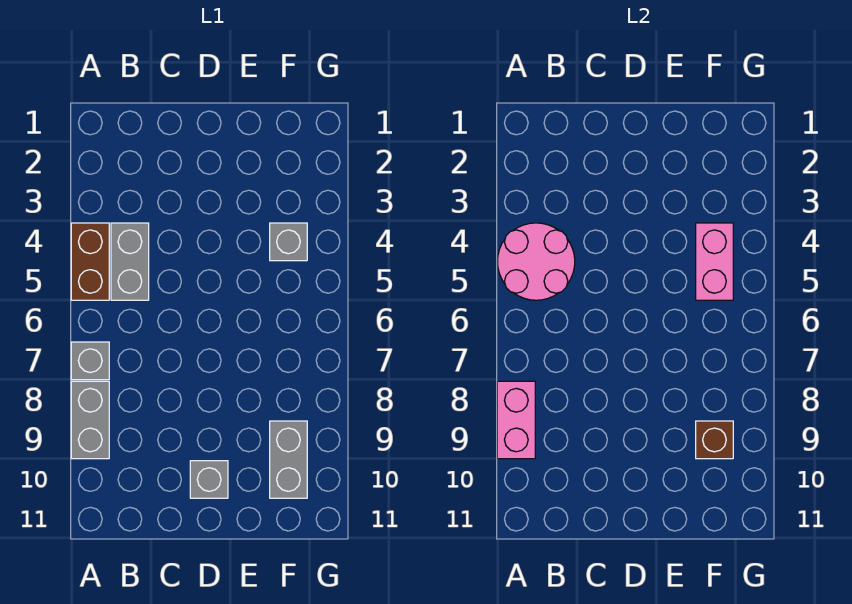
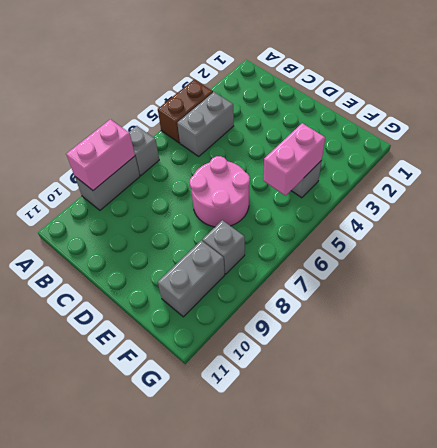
pink 2x2 round brick [497,223,575,300] -> pink 2x2 round brick moved to [190,156,250,227]
grey 1x1 brick [190,461,228,498] -> grey 1x1 brick moved to [202,220,245,274]
brown 1x1 brick [696,421,733,459] -> none

